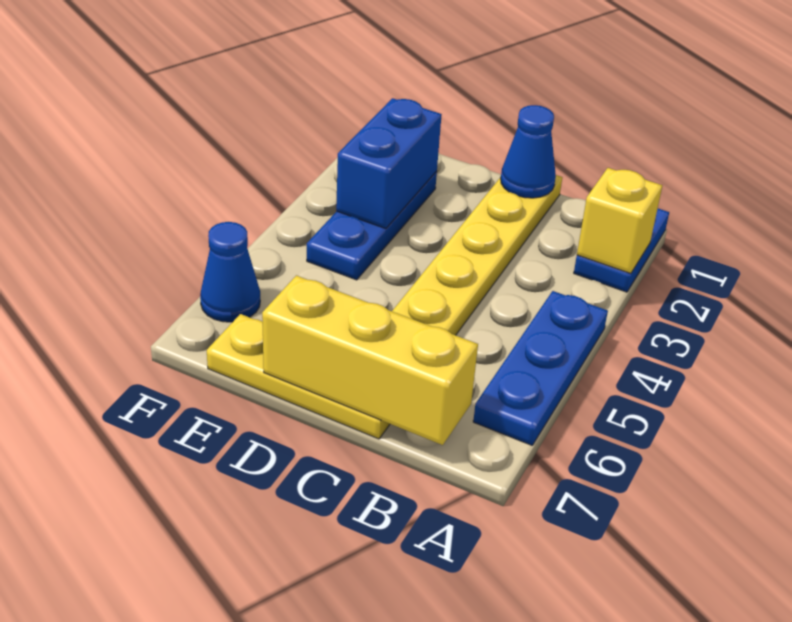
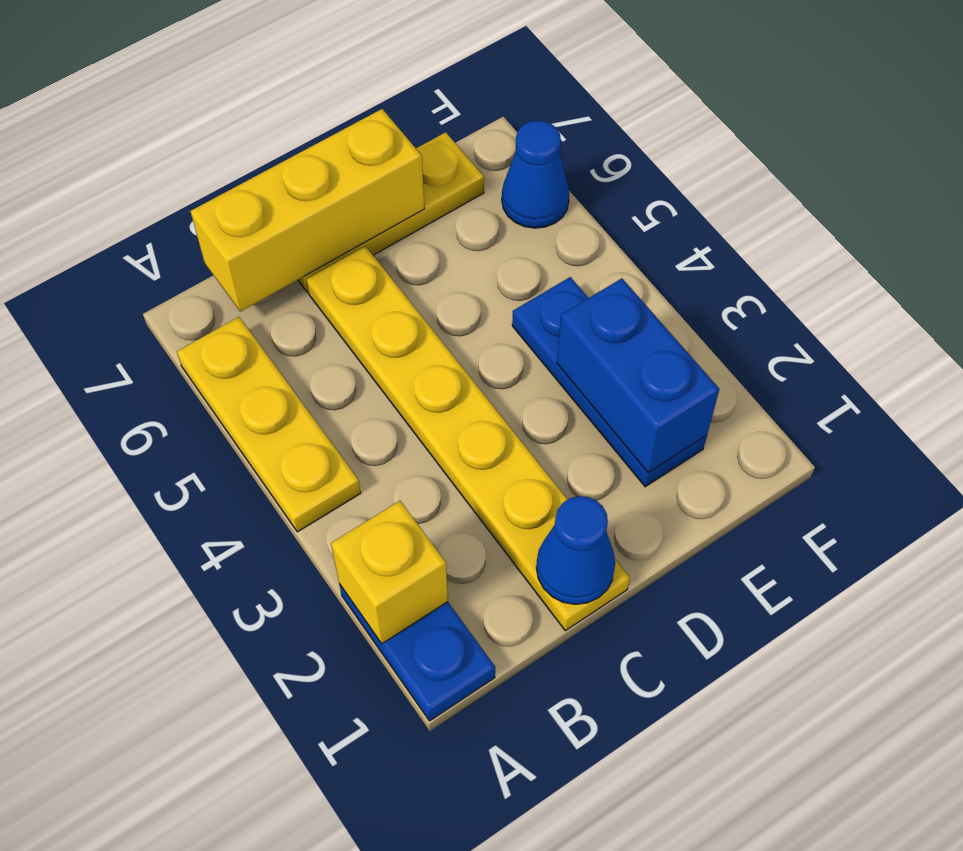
blue 1x3 plate [473,291,608,445] -> yellow 1x3 plate [177,317,361,532]

